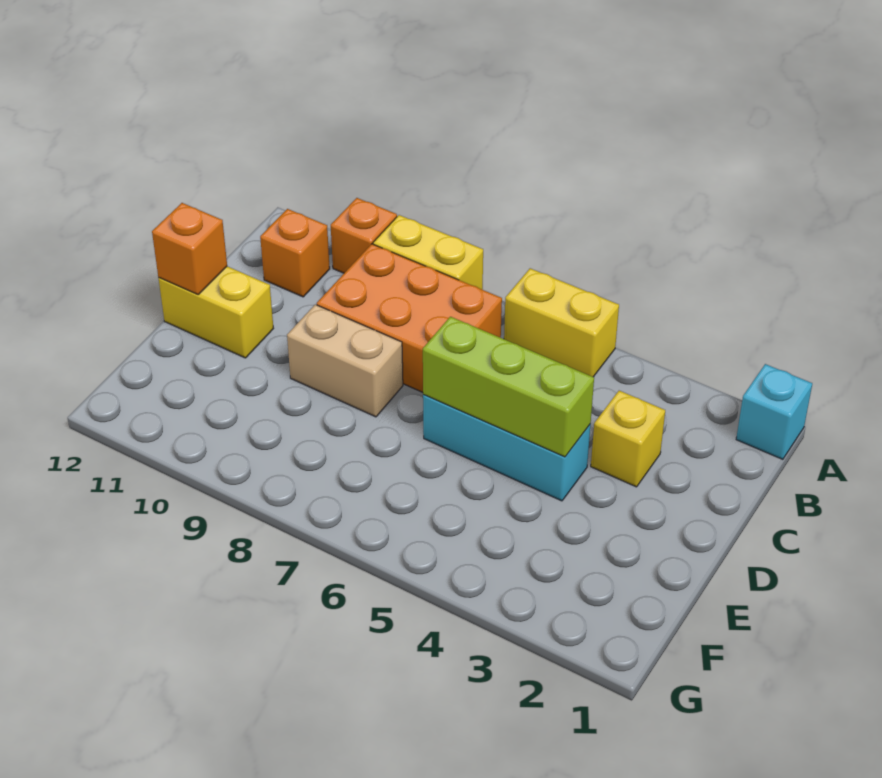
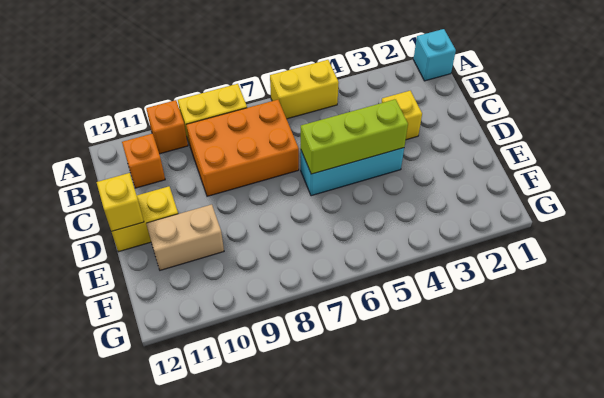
tan 1x2 brick [287,305,403,417] -> tan 1x2 brick moved to [146,204,224,270]
orange 1x1 brick [152,203,227,294] -> yellow 1x1 brick [97,173,144,231]

